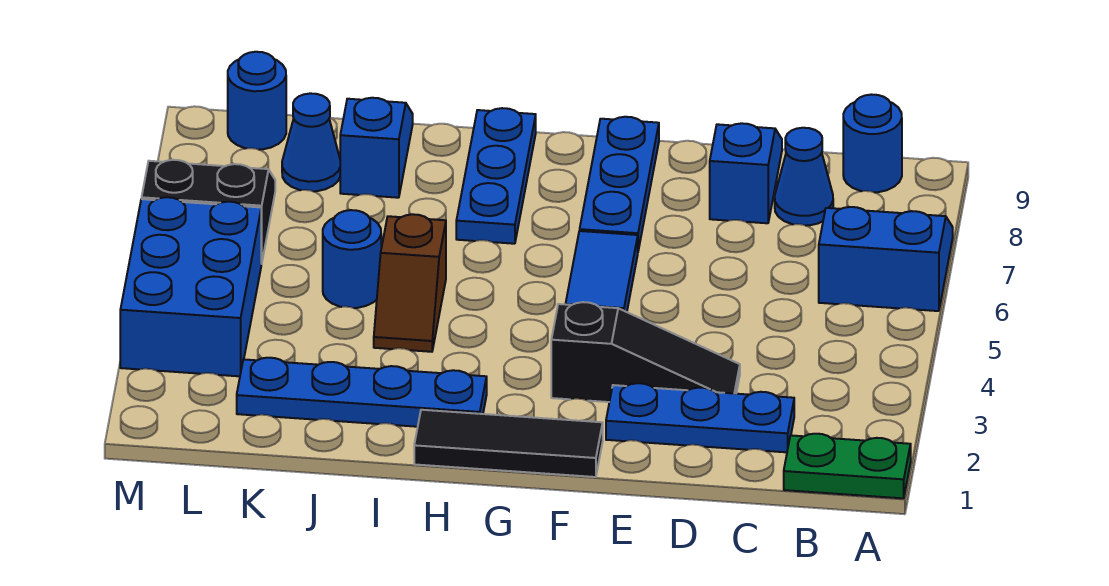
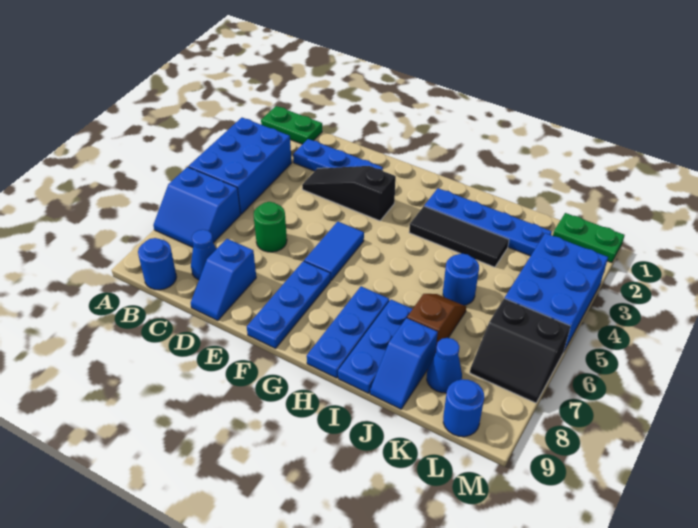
none -> blue 2x3 brick [188,118,292,214]
none -> green 1x1 round brick [254,202,287,252]
black 1x3 tile [414,410,603,477] -> black 1x3 tile moved to [409,206,509,267]
brown 1x2 slope [374,214,446,352] -> brown 1x2 slope moved to [407,294,466,353]
none -> blue 1x3 plate [338,300,412,393]
none -> green 1x2 plate [553,213,625,263]

